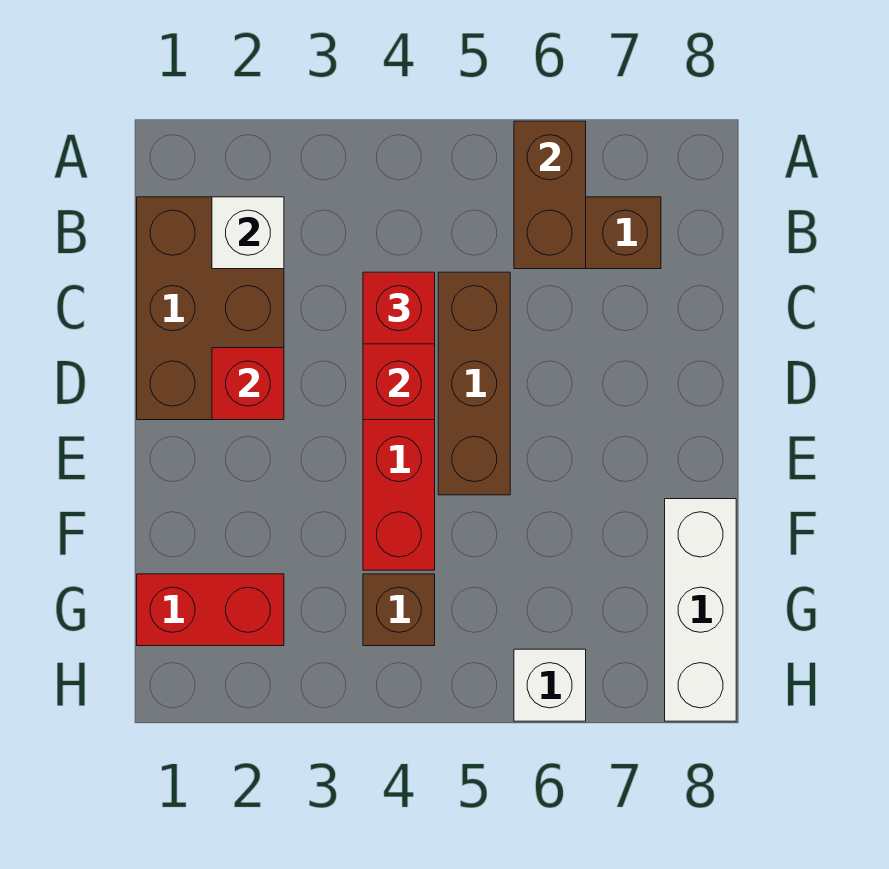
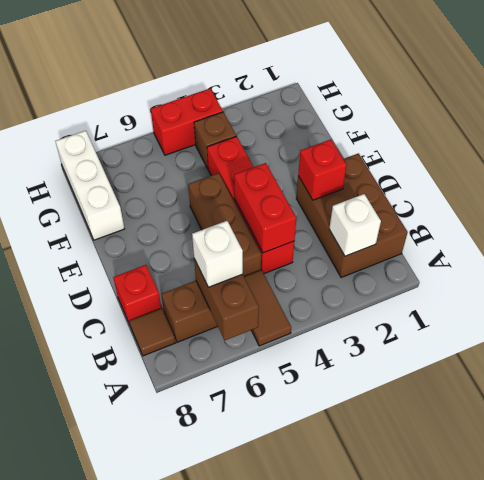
none -> brown 1x2 tile [244,270,291,346]
none -> brown 1x1 tile [129,308,175,356]
red 1x1 brick [363,272,435,344] -> red 1x1 brick moved to [113,265,161,324]
red 1x2 brick [137,574,284,646] -> red 1x2 brick moved to [151,89,223,155]
white 1x1 brick [514,649,586,721] -> white 1x1 brick moved to [192,221,243,287]

